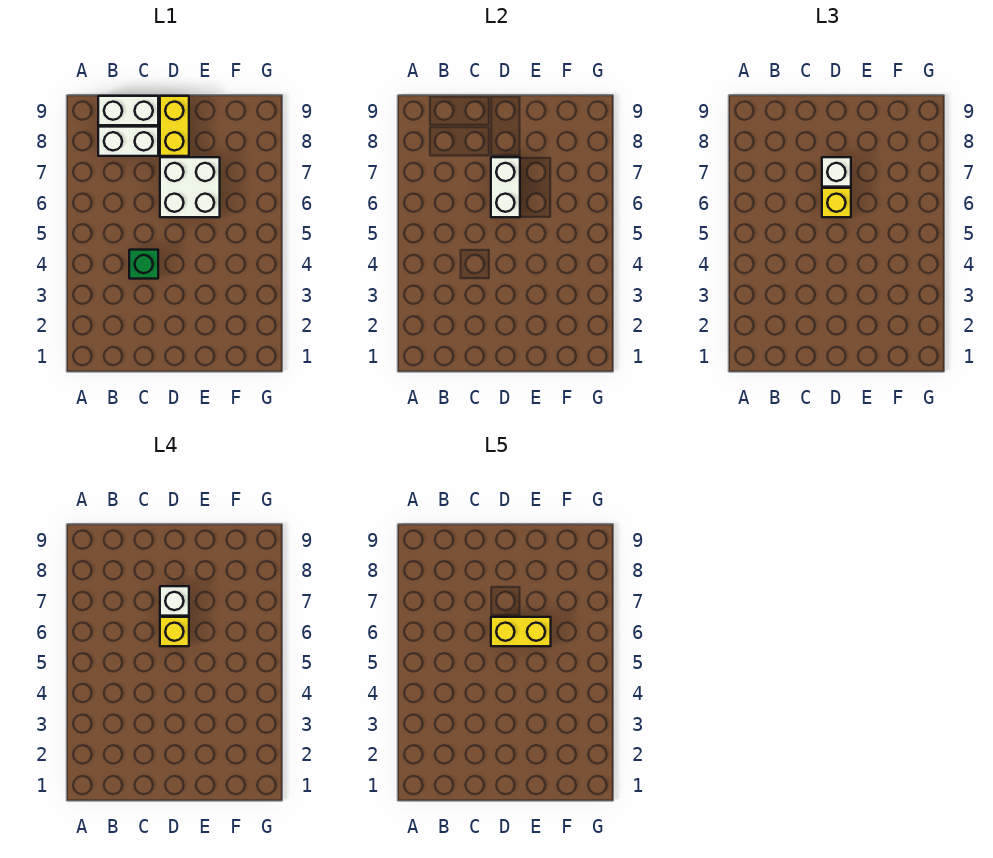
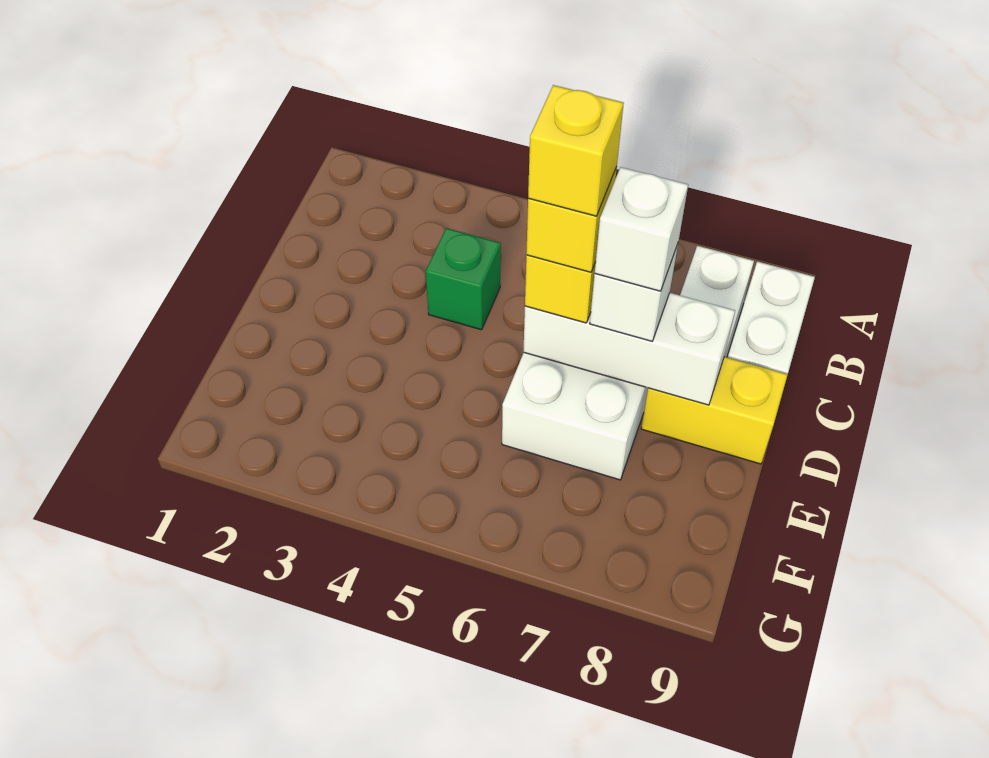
white 1x2 brick [491,157,520,217] -> white 1x3 brick [523,293,735,405]
yellow 1x2 brick [491,617,551,646] -> yellow 1x1 brick [528,85,624,216]

